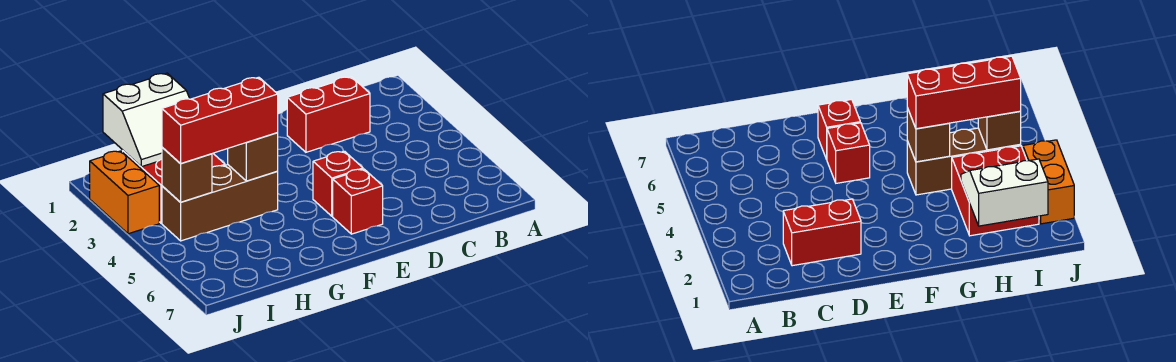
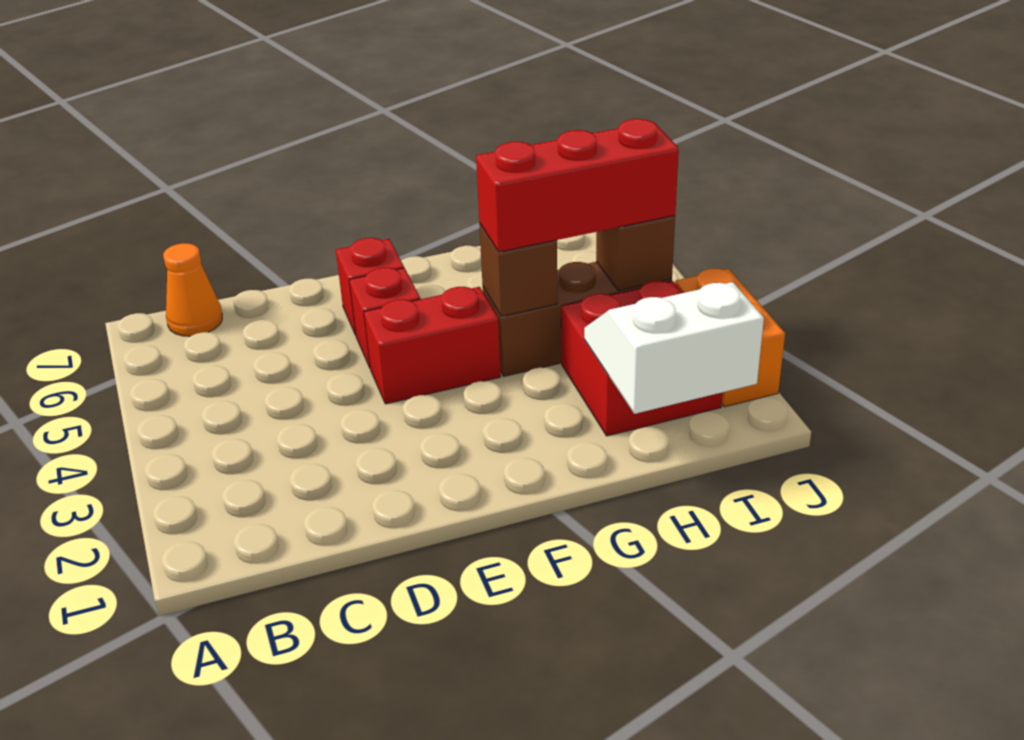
none -> orange 1x1 cone [163,243,222,336]
red 1x2 brick [287,77,370,152] -> red 1x2 brick moved to [364,287,501,404]

